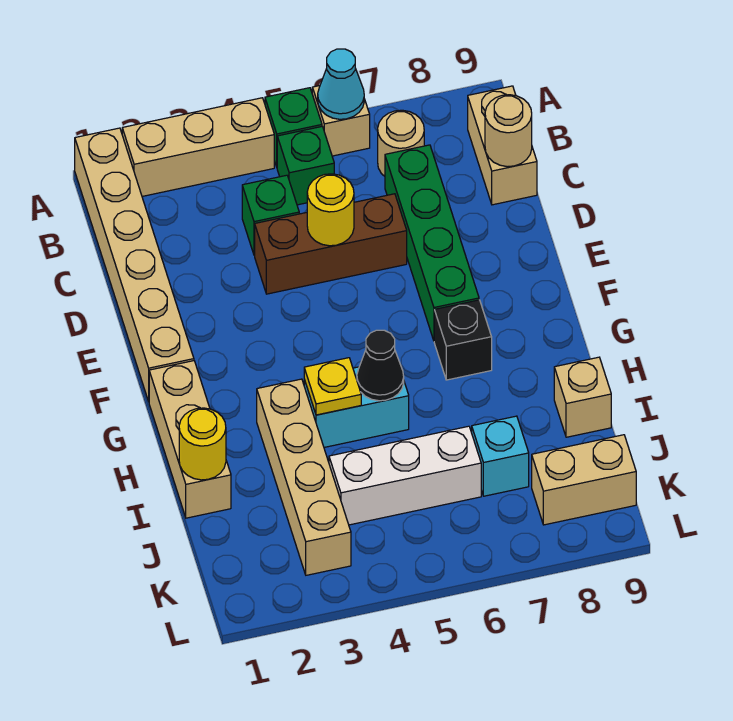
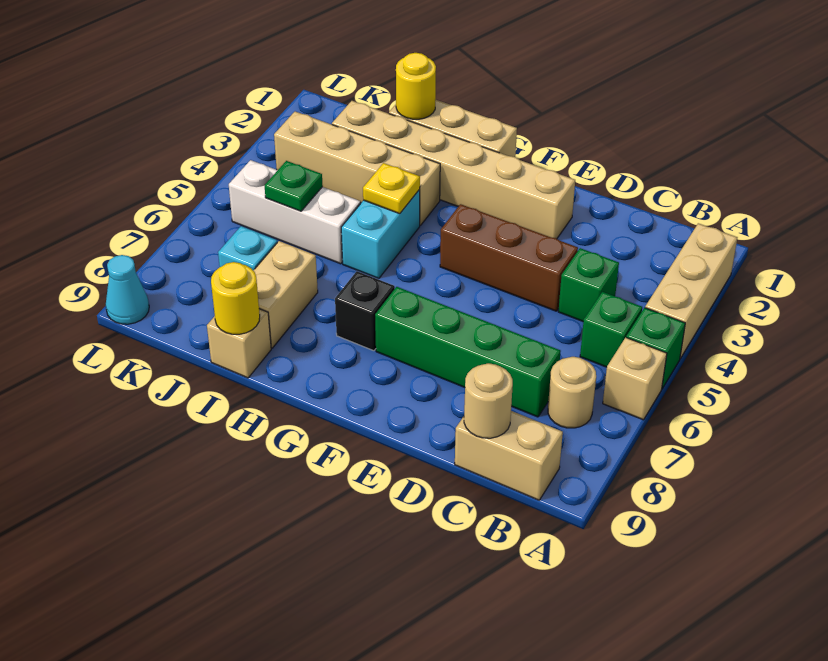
tan 1x6 brick [75,128,194,401] -> tan 1x6 brick moved to [332,101,575,239]
cyan 1x1 cone [318,49,364,119] -> cyan 1x1 cone moved to [106,255,149,324]
brown 1x3 brick [255,194,407,294] -> brown 1x3 brick turned to [440,204,578,311]
yellow 1x1 round brick [307,174,354,246] -> yellow 1x1 round brick moved to [211,262,260,334]
black 1x1 cone [357,330,404,401] -> none
white 1x3 brick [329,426,481,525] -> white 1x3 brick turned to [229,160,360,264]
none -> green 1x1 plate [265,161,323,211]
tan 1x2 brick [532,435,636,525] -> tan 1x2 brick moved to [254,241,318,348]

